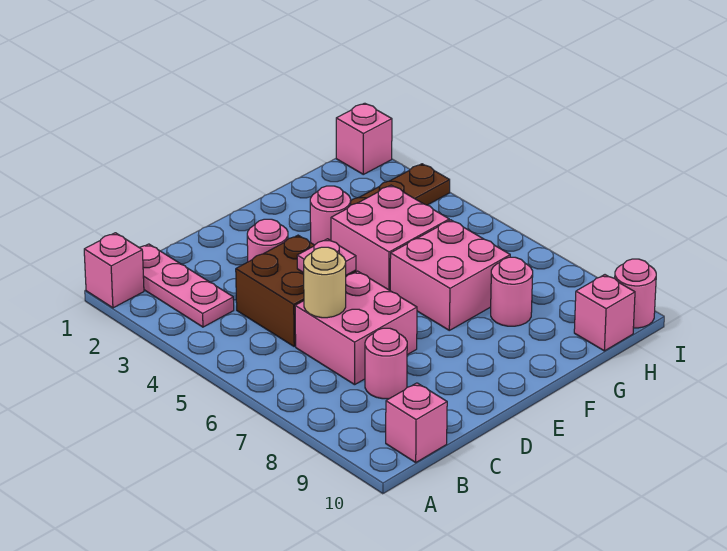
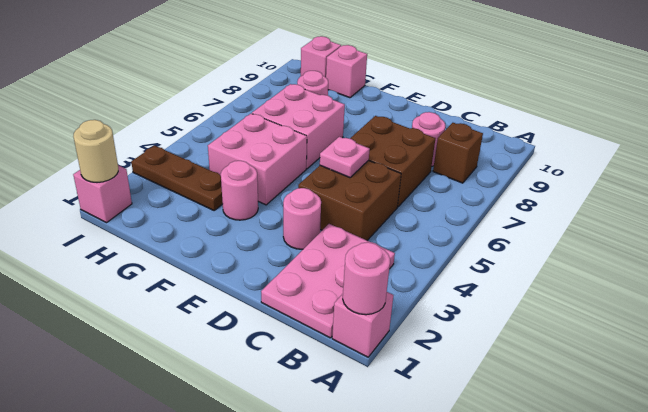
pink 1x3 plate [139,244,234,327] -> pink 2x3 plate [261,224,395,338]
none -> brown 1x1 brick [433,123,483,183]
pink 1x1 brick [386,383,447,462] -> pink 1x1 brick moved to [326,45,367,98]
pink 2x2 brick [295,271,417,385] -> brown 2x2 brick [350,116,435,207]
tan 1x1 round brick [304,247,346,318] -> tan 1x1 round brick moved to [73,120,118,182]
pink 1x1 round brick [615,259,656,328] -> pink 1x1 round brick moved to [343,242,390,315]

